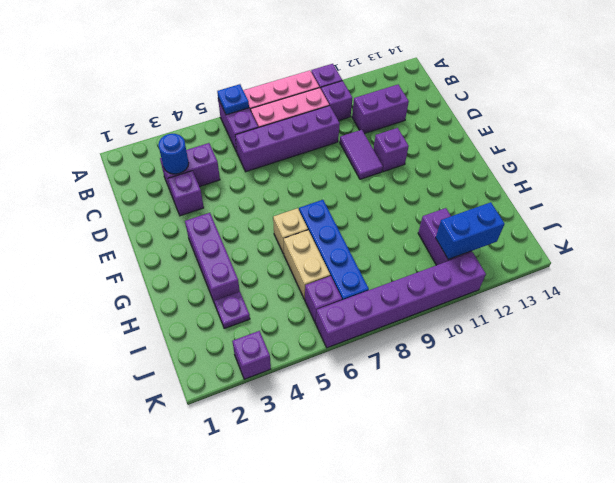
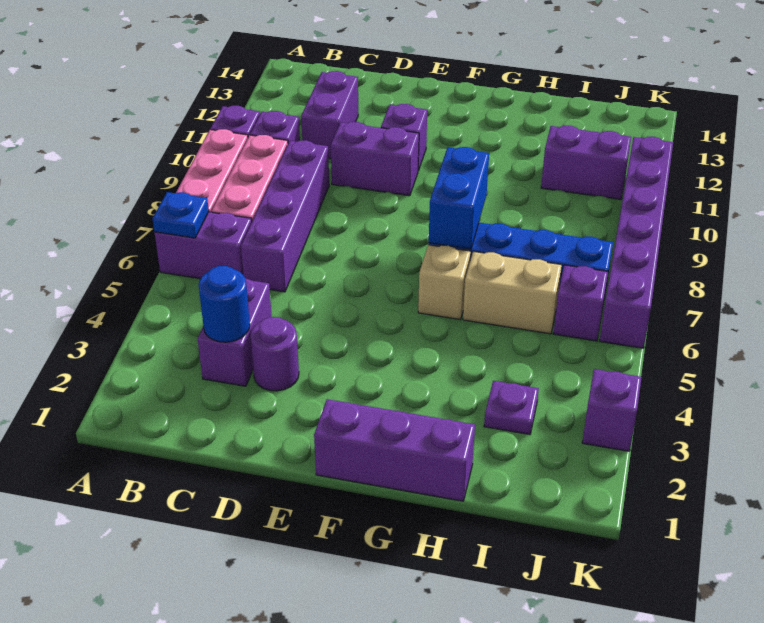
purple 1x1 brick [168,171,204,216] -> purple 1x1 round brick [250,317,299,391]
purple 1x2 tile [340,130,383,179] -> purple 1x2 brick [331,122,419,196]
purple 1x3 brick [185,213,240,304] -> purple 1x3 brick moved to [314,399,475,501]
blue 1x2 brick [436,202,505,259] -> blue 1x2 brick moved to [429,147,489,249]

